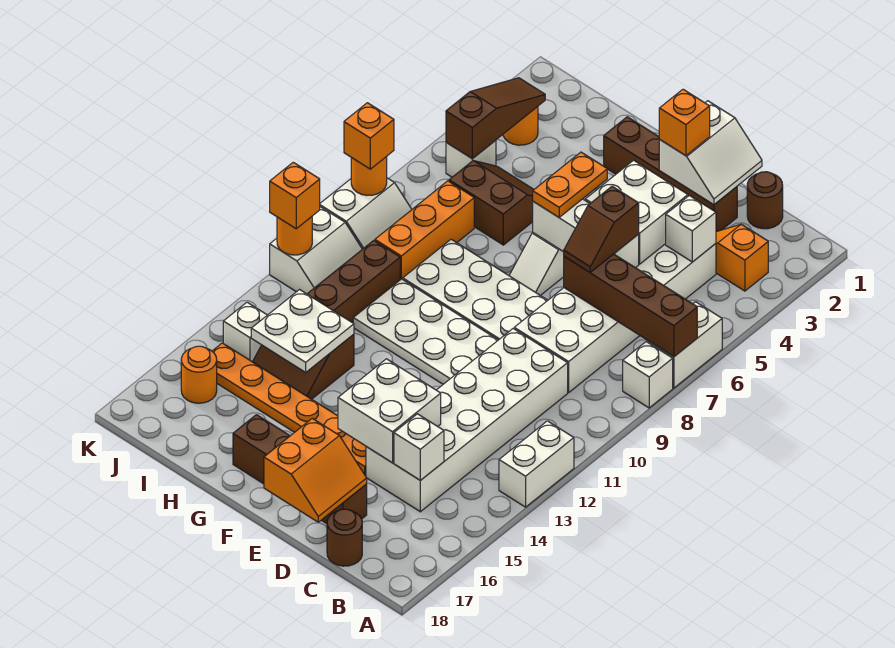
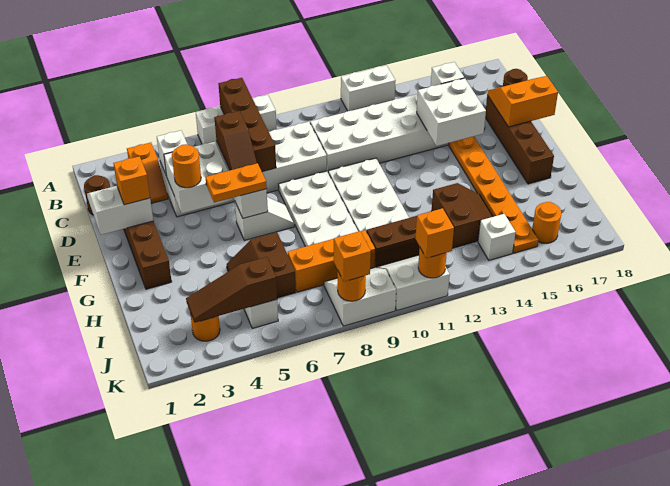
brown 1x2 slope [564,186,639,272] -> brown 1x2 slope turned to [214,111,257,170]
none -> orange 1x1 round brick [172,144,201,188]
white 2x2 plate [251,290,354,372] -> none

